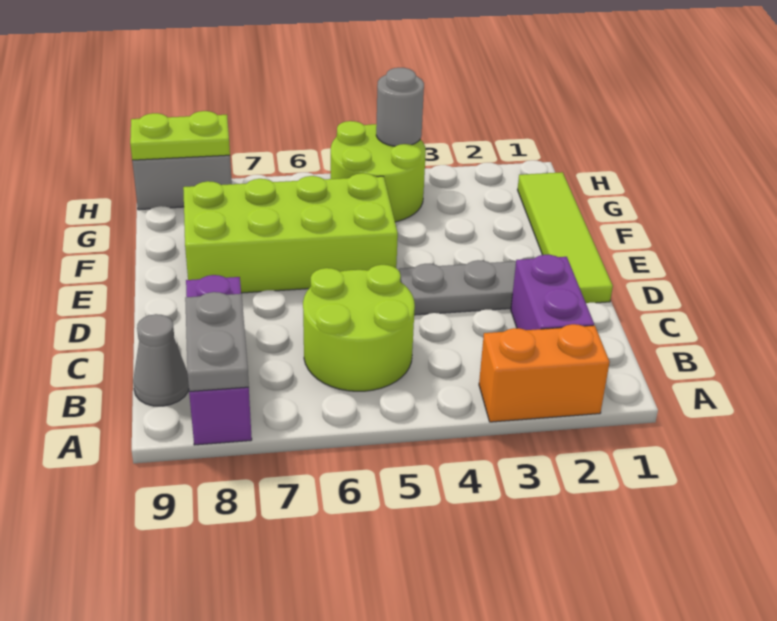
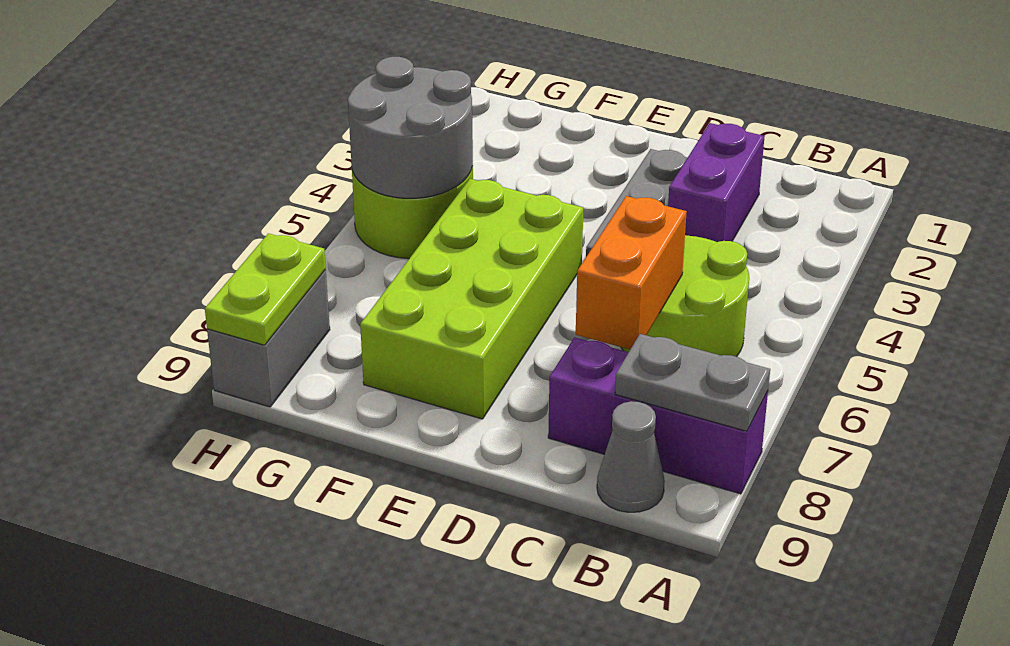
orange 1x2 brick [479,324,610,422] -> orange 1x2 brick moved to [576,196,687,349]
purple 1x2 brick [511,255,594,330] -> purple 1x2 brick turned to [668,123,765,242]
lime 1x4 tile [518,172,613,303] -> none
grey 1x1 round brick [376,68,424,146] -> grey 2x2 round brick [348,57,473,198]

